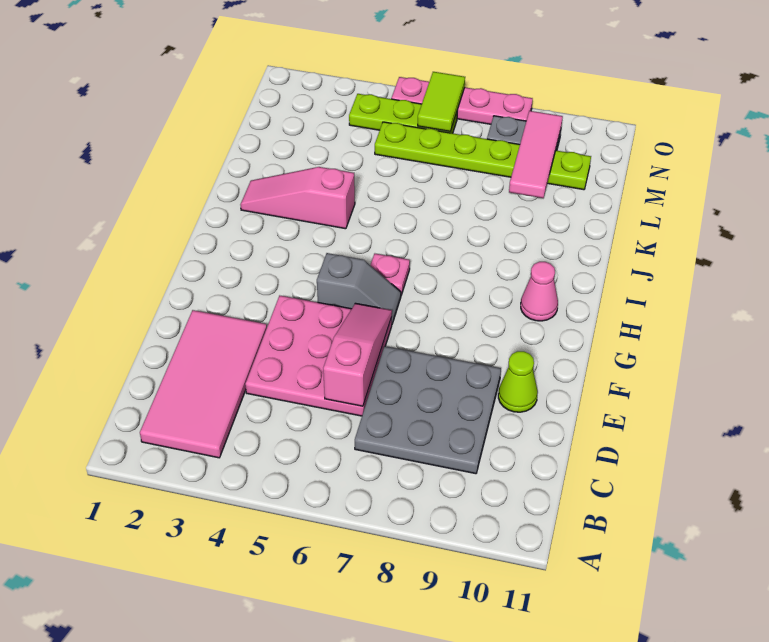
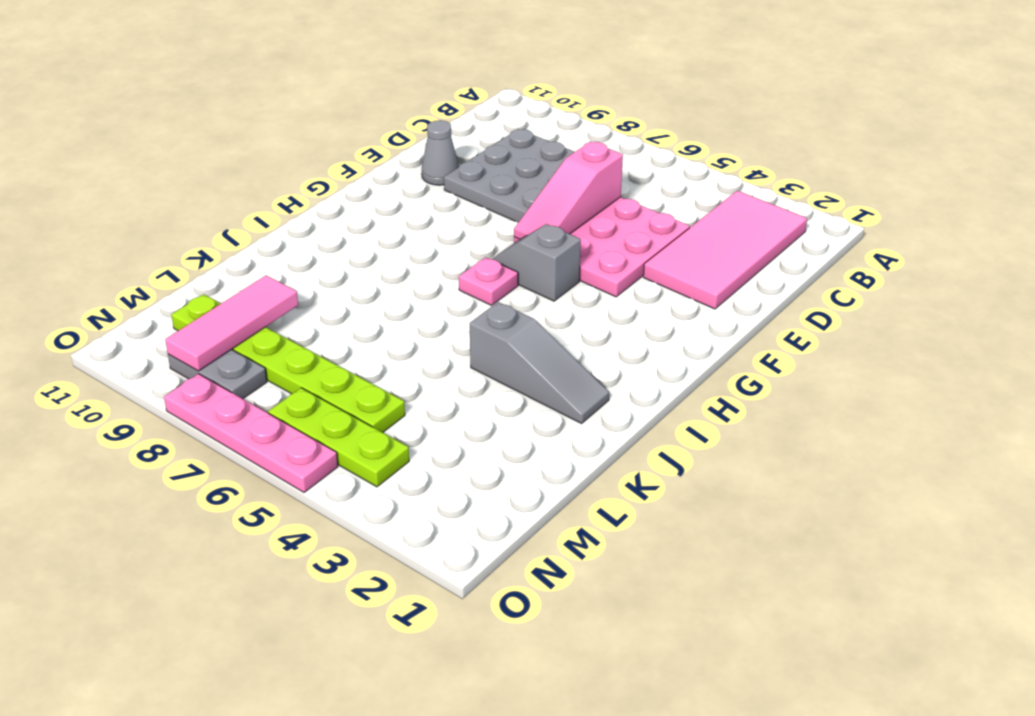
lime 1x1 cone [498,351,538,412] -> grey 1x1 cone [422,120,459,185]
pink 1x1 cone [521,262,558,321] -> none
pink 1x3 slope [240,167,355,229] -> grey 1x3 slope [470,302,609,423]
lime 1x2 tile [418,72,465,132] -> none

